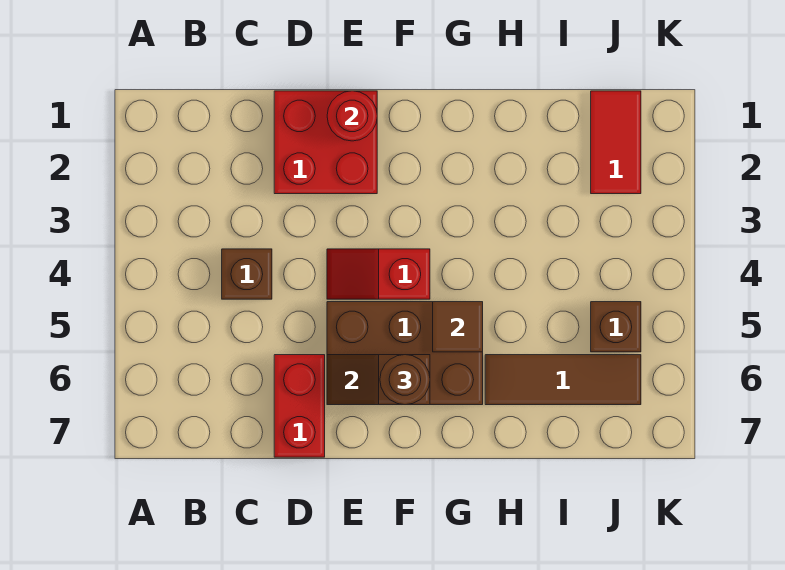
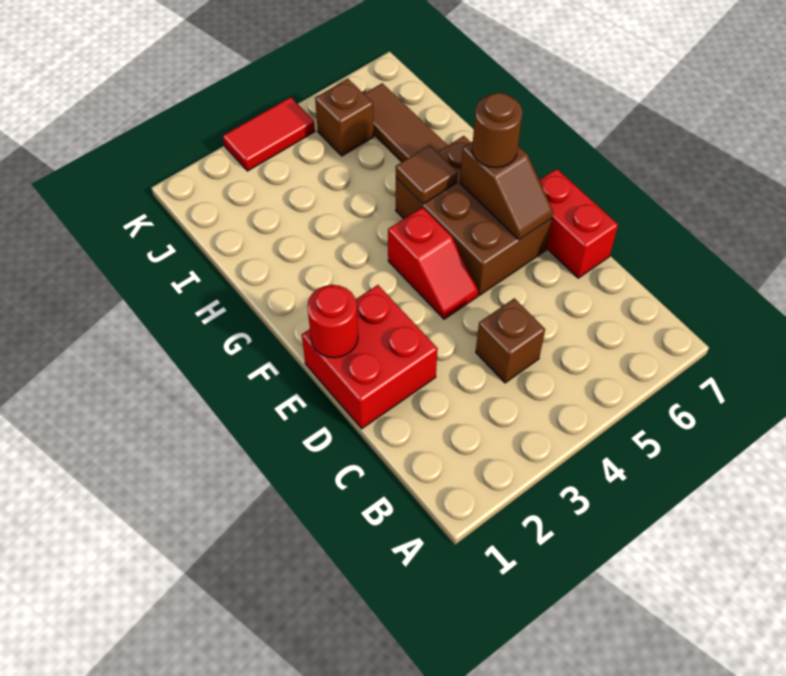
red 1x2 brick [274,355,325,457] -> red 1x2 brick turned to [539,169,618,278]
red 1x2 tile [591,91,641,194] -> red 1x2 tile moved to [223,97,315,171]

